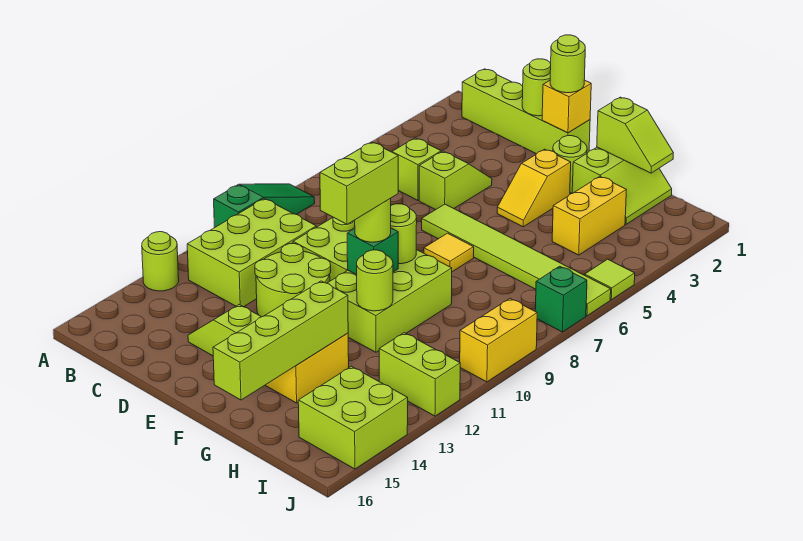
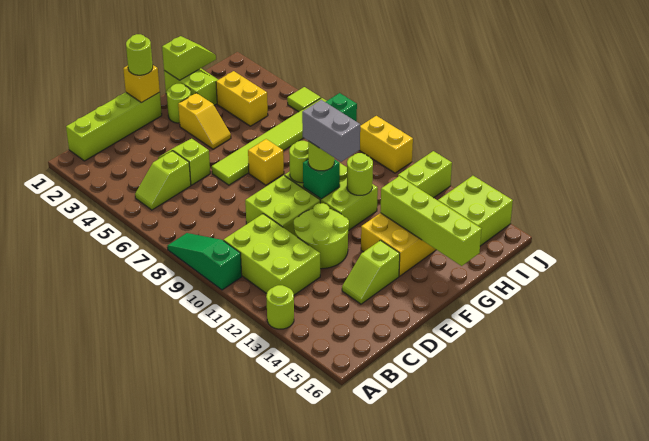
lime 1x1 round brick [522,59,551,116] -> none
yellow 1x1 tile [424,233,474,272] -> yellow 1x1 brick [248,139,284,185]
lime 1x2 brick [320,142,398,224] -> grey 1x2 brick [302,100,360,162]

